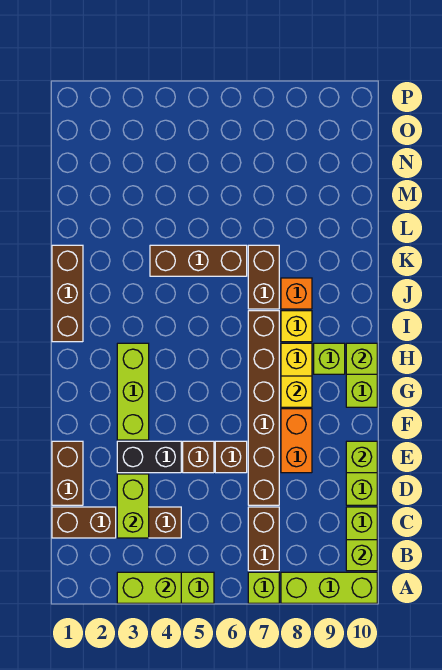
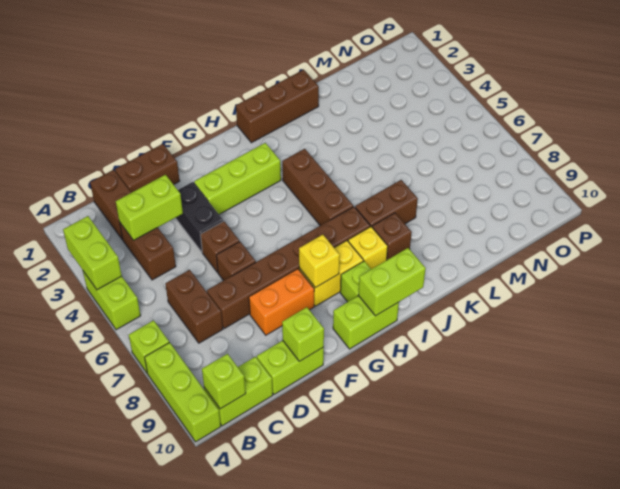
brown 1x2 brick [248,507,279,571] -> brown 1x2 brick turned to [165,270,223,343]
lime 1x1 brick [346,343,377,374] -> lime 1x2 brick [358,248,426,316]
orange 1x1 brick [281,278,312,309] -> brown 1x1 brick [372,213,412,260]
brown 1x3 brick [150,245,247,276] -> brown 1x3 brick moved to [282,149,353,226]

